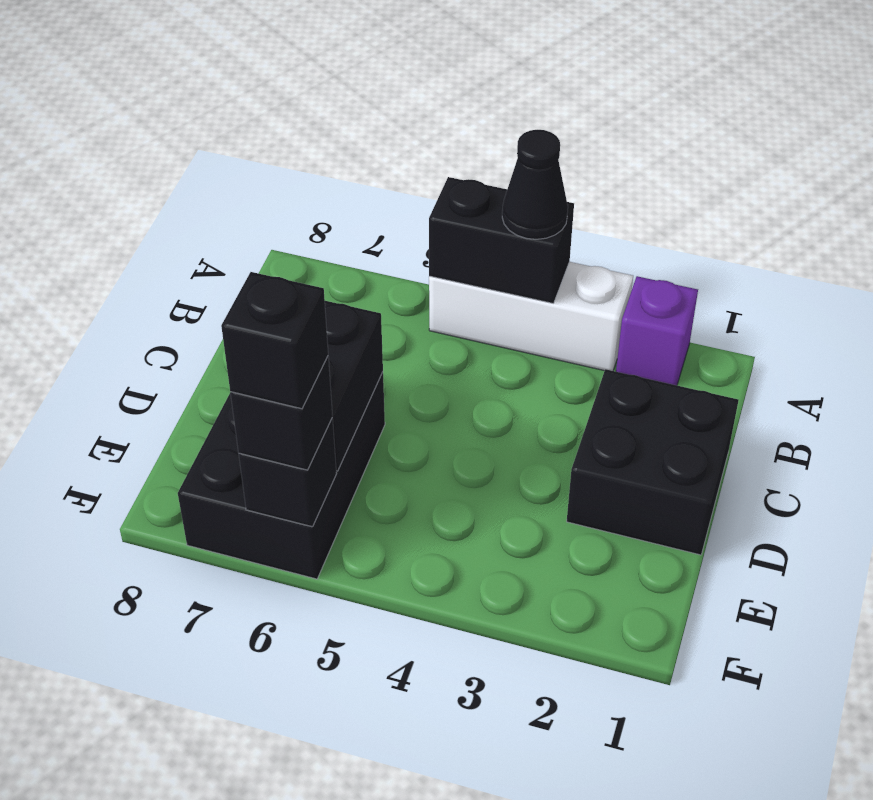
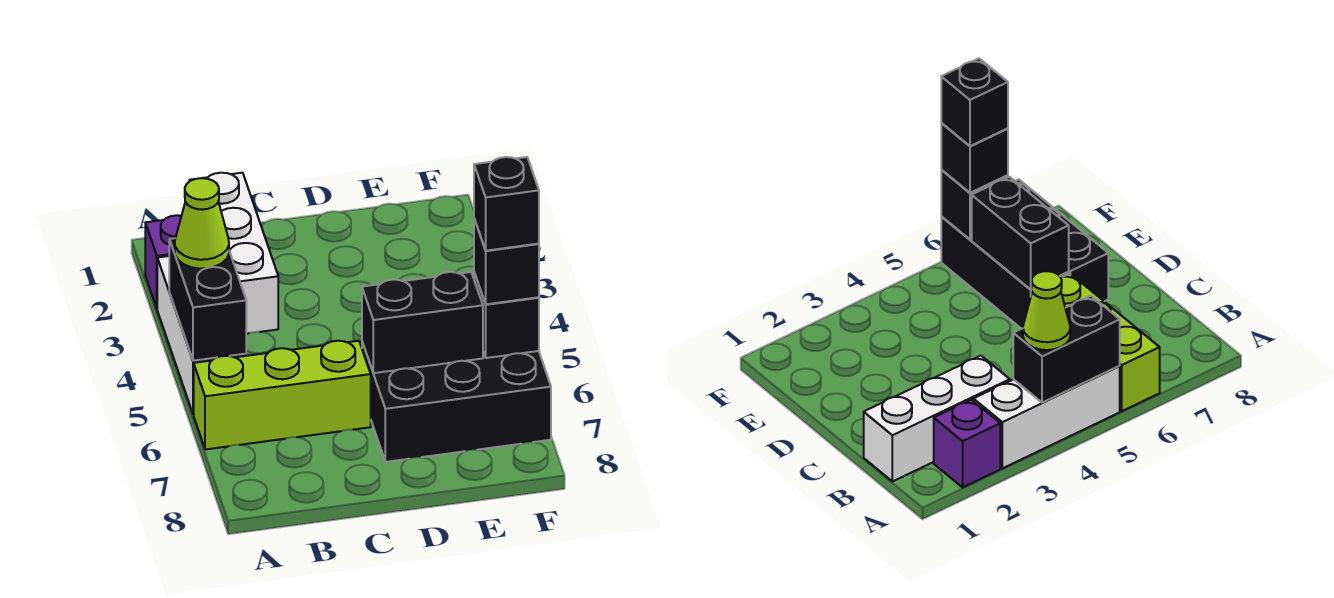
black 1x1 cone [502,130,568,239] -> lime 1x1 cone [175,178,229,269]
none -> lime 1x3 brick [194,341,371,449]
none -> white 1x3 brick [189,173,278,334]
black 2x2 brick [567,369,739,555] -> none

